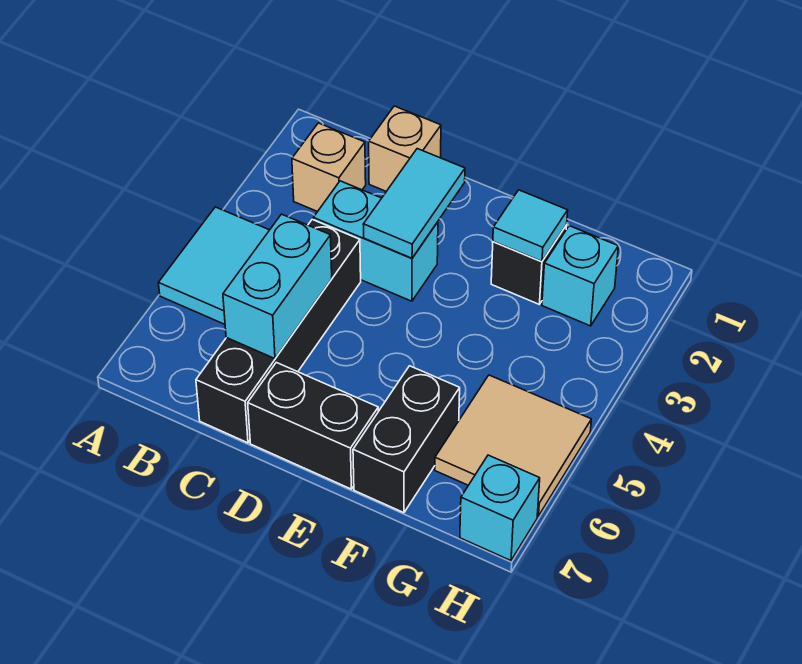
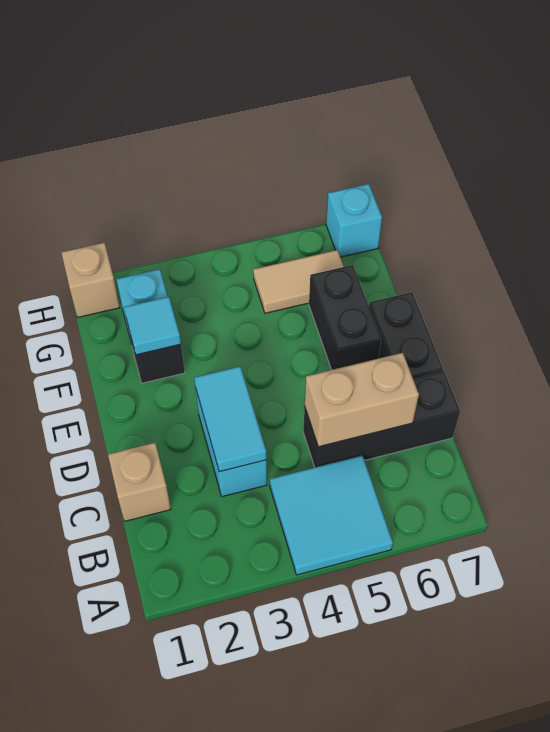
tan 1x1 brick [292,123,366,212] -> tan 1x1 brick moved to [61,243,120,317]
black 1x4 brick [196,220,361,443] -> black 1x3 brick [303,372,460,467]
cyan 1x2 brick [223,214,332,359] -> tan 1x2 brick [305,353,419,447]
cyan 1x2 tile [363,149,465,258] -> cyan 1x2 tile turned to [194,366,267,472]
black 1x2 brick [353,366,460,513] -> black 1x2 brick turned to [309,265,381,370]
tan 2x2 tile [435,375,591,516] -> tan 1x2 tile [253,250,344,313]

